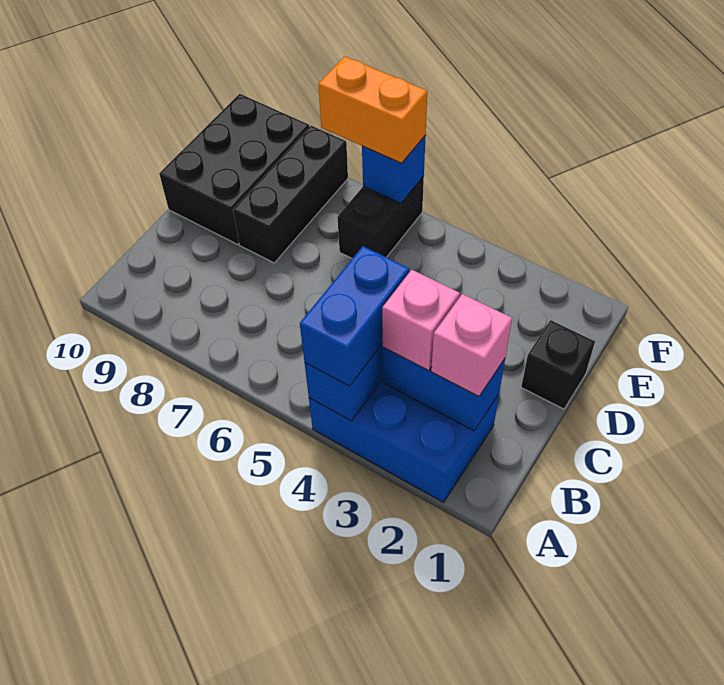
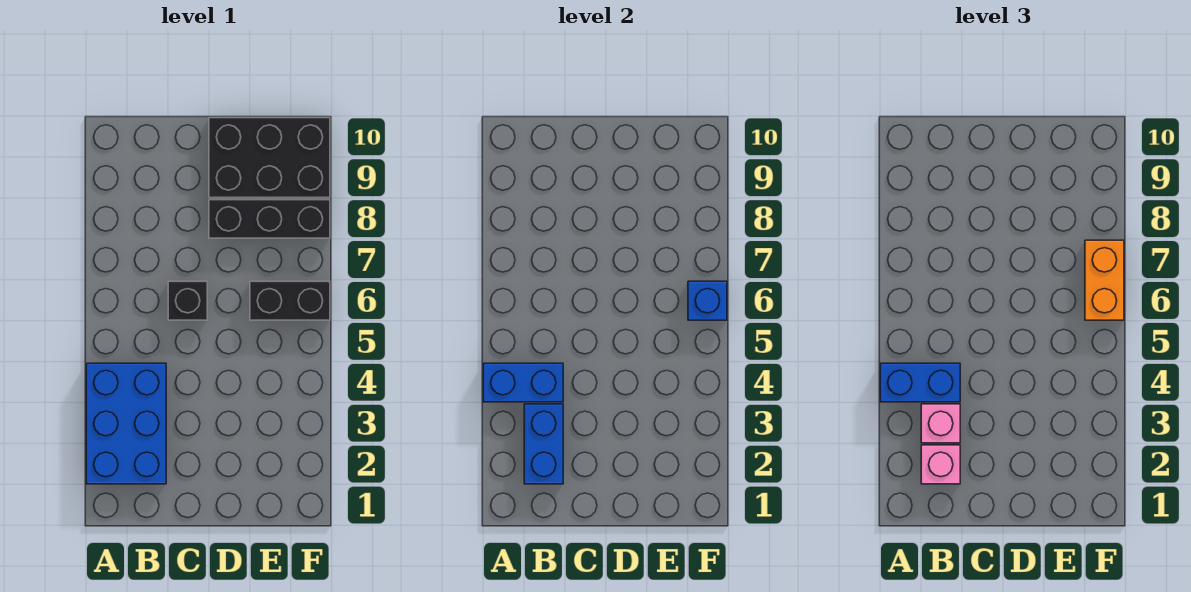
black 1x1 brick [521,320,595,409] -> black 1x1 brick moved to [168,281,207,320]

